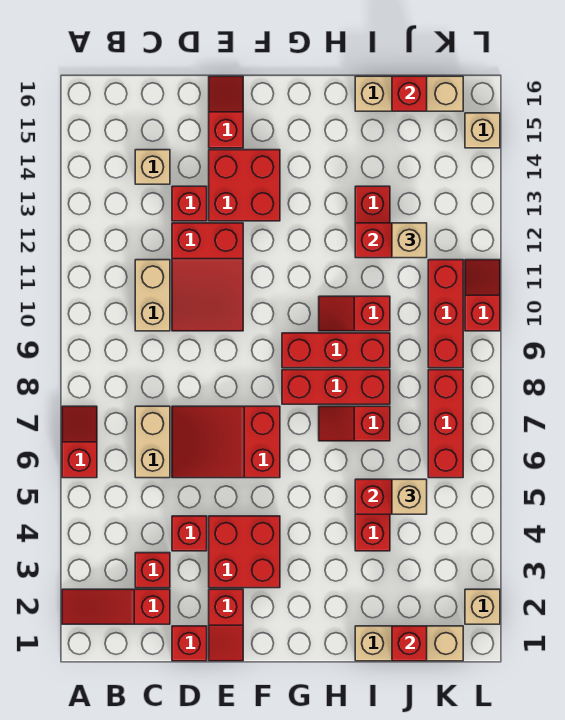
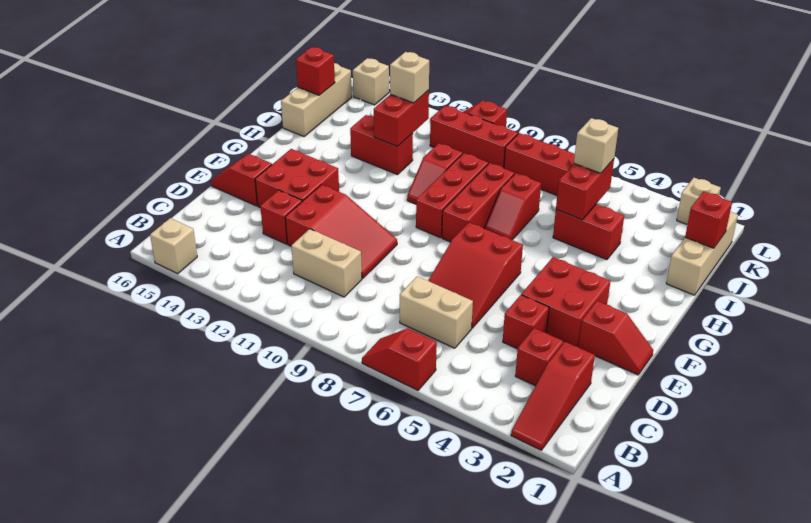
tan 1x1 brick [135,150,170,184] -> tan 1x1 brick moved to [150,218,197,274]
red 1x1 brick [172,626,207,661] -> none

